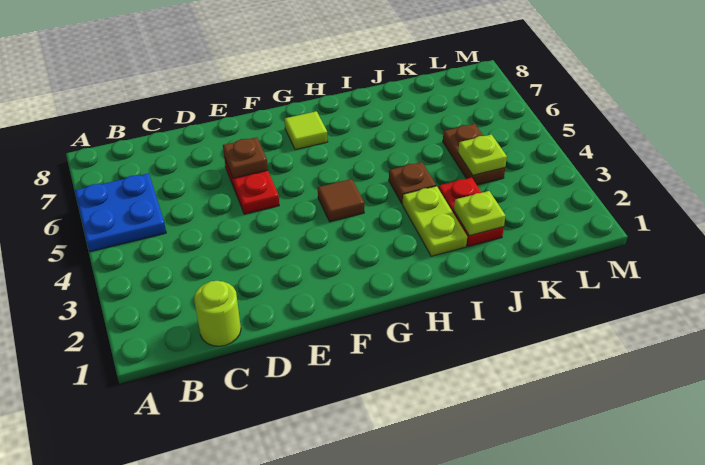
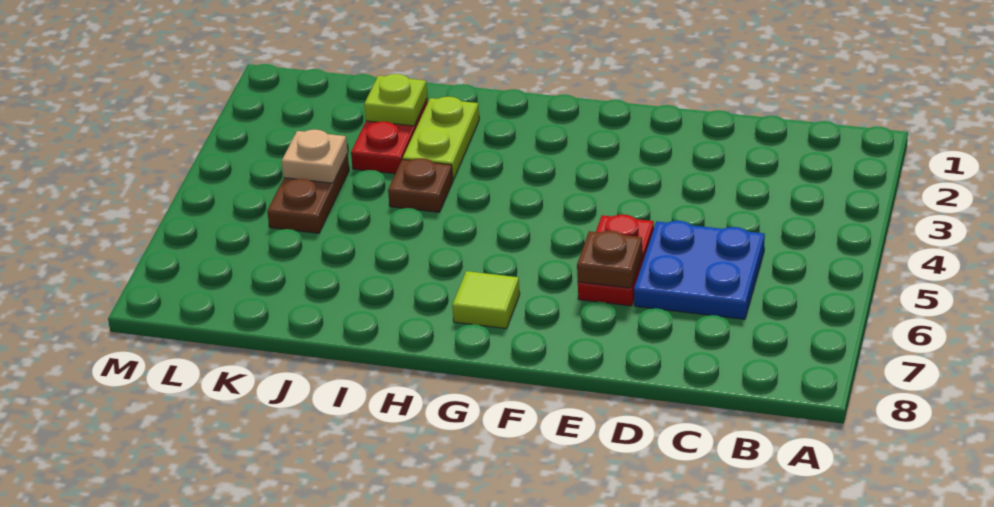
blue 2x2 plate [75,173,166,252] -> blue 2x2 plate moved to [634,221,765,319]
lime 1x1 round brick [194,281,241,346] -> none
brown 1x1 tile [318,179,364,222] -> none
lime 1x1 plate [458,134,507,175] -> tan 1x1 plate [282,129,348,183]

